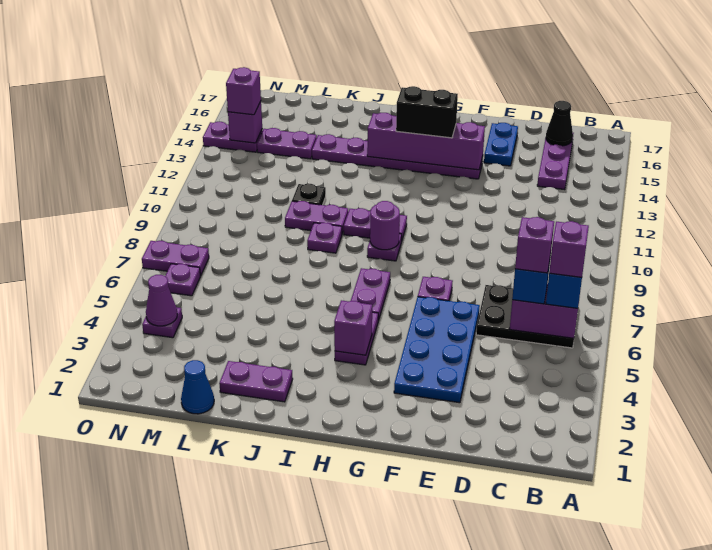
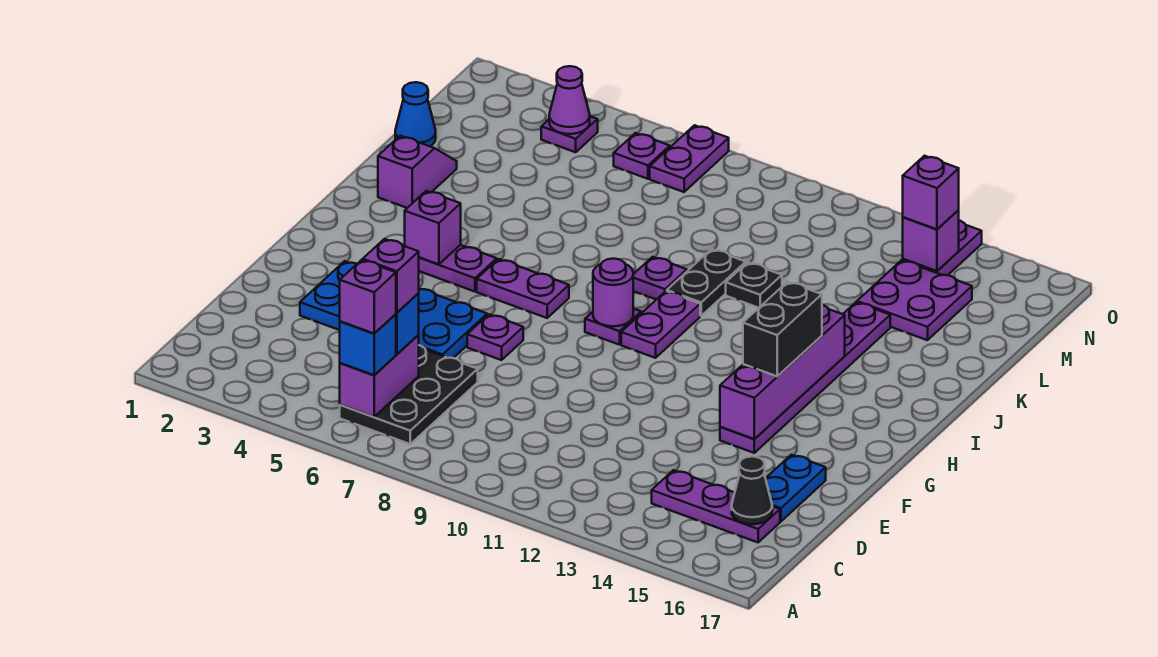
blue 1x2 plate [484,123,518,166] -> blue 1x2 plate turned to [765,455,826,521]
purple 1x2 plate [219,361,293,402] -> purple 1x2 slope [378,136,457,208]
purple 1x2 plate [285,201,348,234] -> black 1x2 plate [667,249,746,316]
purple 1x2 plate [257,128,317,159] -> purple 2x2 plate [857,260,972,340]

